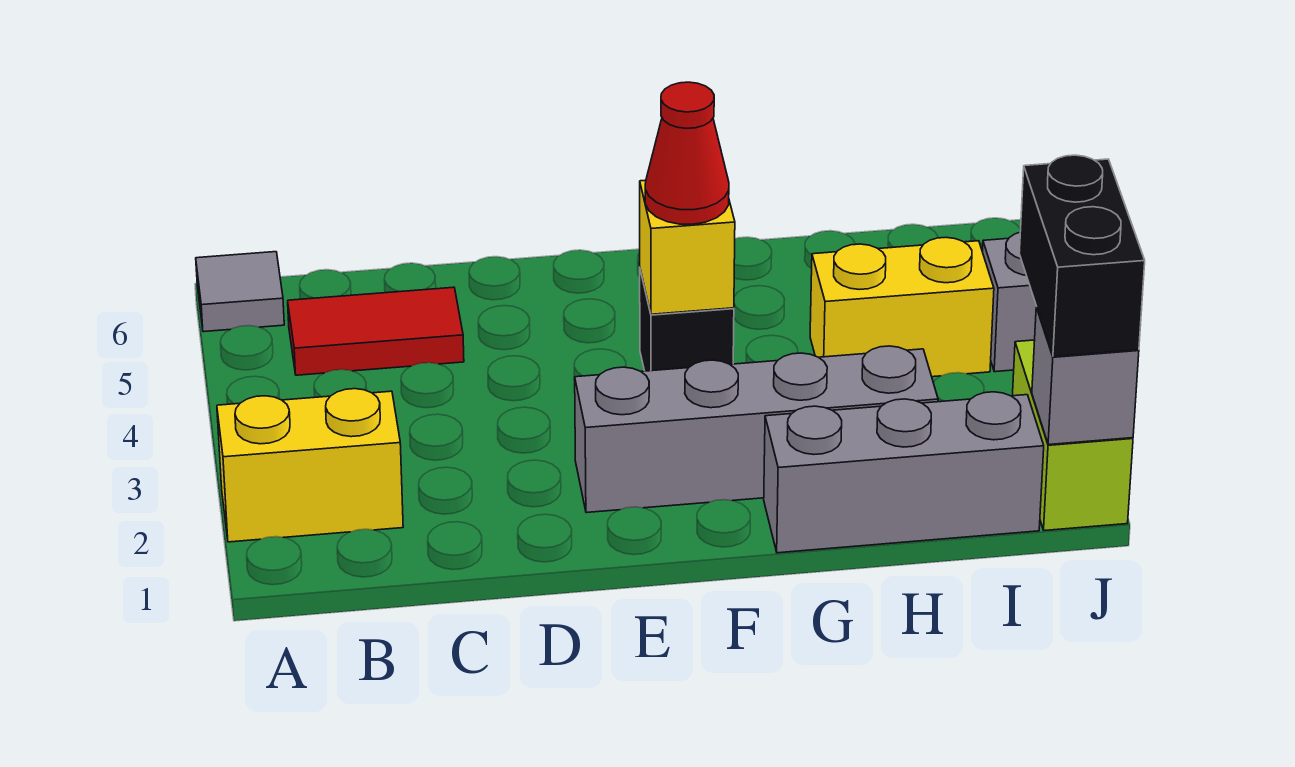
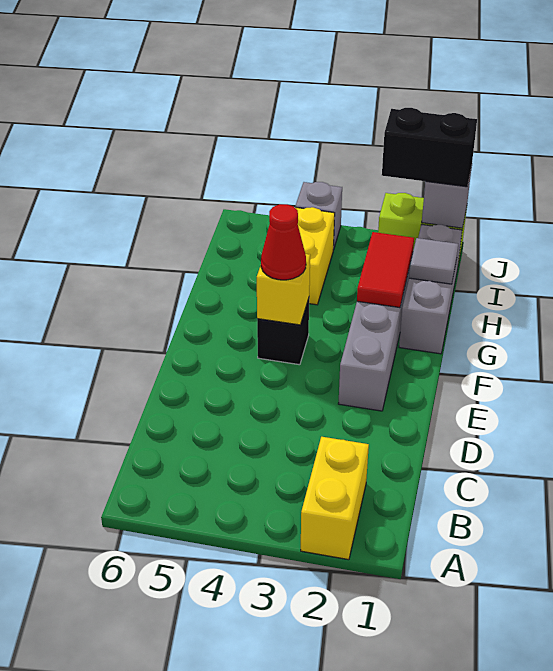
grey 1x1 tile [196,252,284,332] -> grey 1x1 tile moved to [409,238,458,284]
red 1x2 tile [288,287,464,375] -> red 1x2 tile moved to [357,232,414,308]

